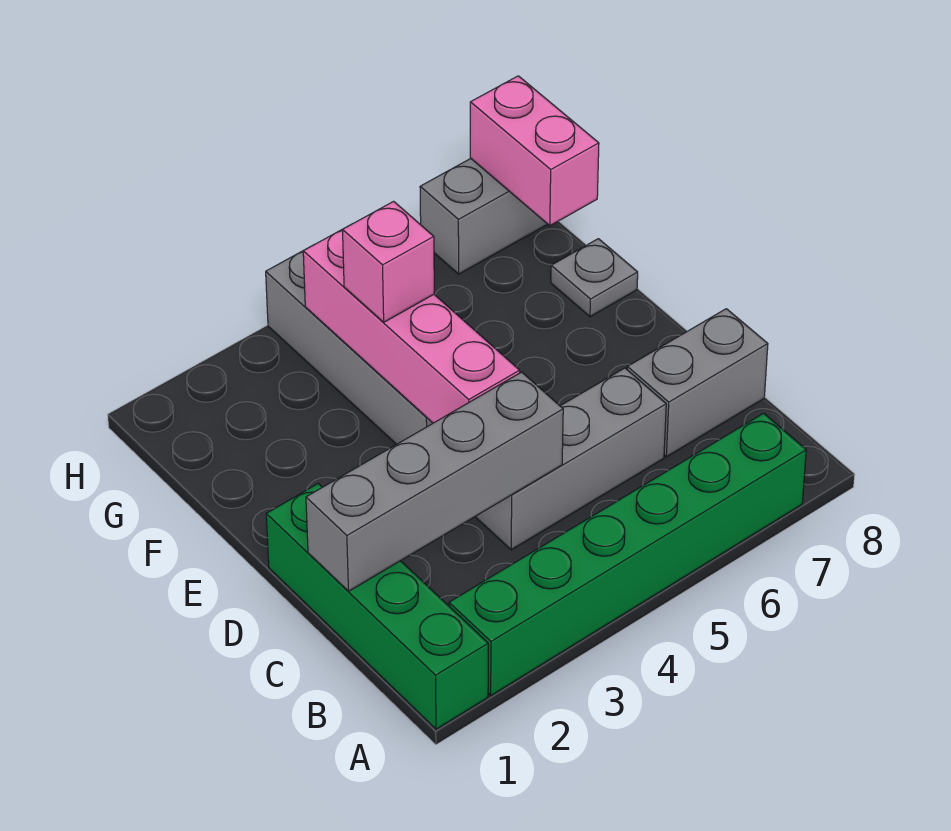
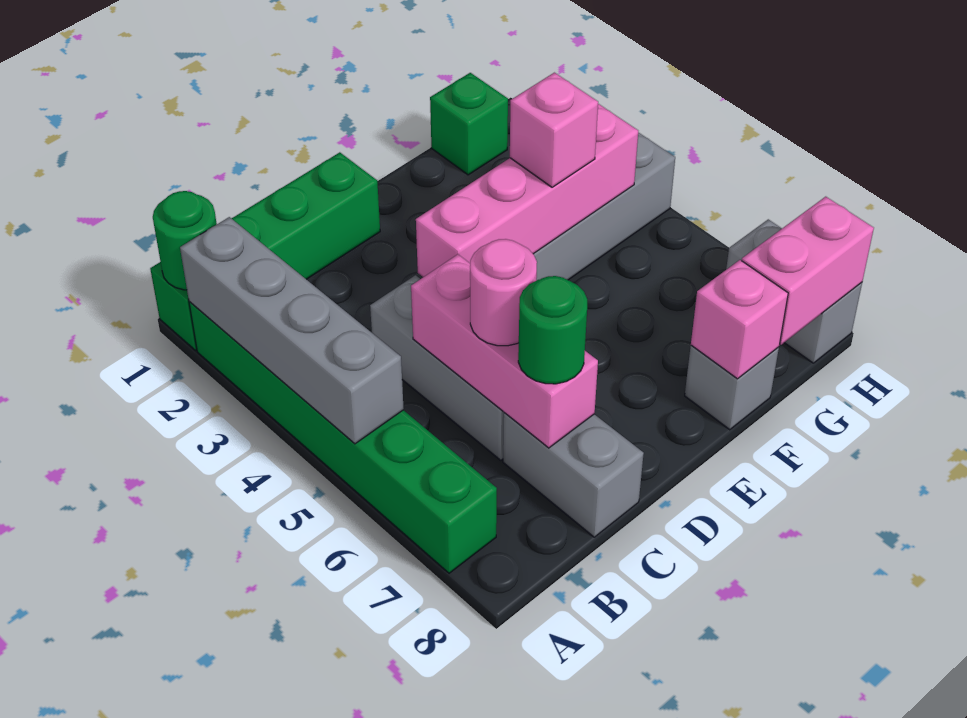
none -> green 1x1 round brick [153,191,217,290]
grey 1x4 brick [306,372,563,591] -> grey 1x4 brick moved to [180,217,404,444]
none -> pink 1x3 brick [411,254,598,448]
none -> pink 1x1 round brick [470,239,537,346]
none -> green 1x1 round brick [518,276,587,384]
grey 1x1 plate [551,239,638,317] -> grey 1x1 brick [685,345,779,430]
none -> pink 1x1 brick [691,260,788,379]
none -> green 1x1 brick [430,73,508,175]

